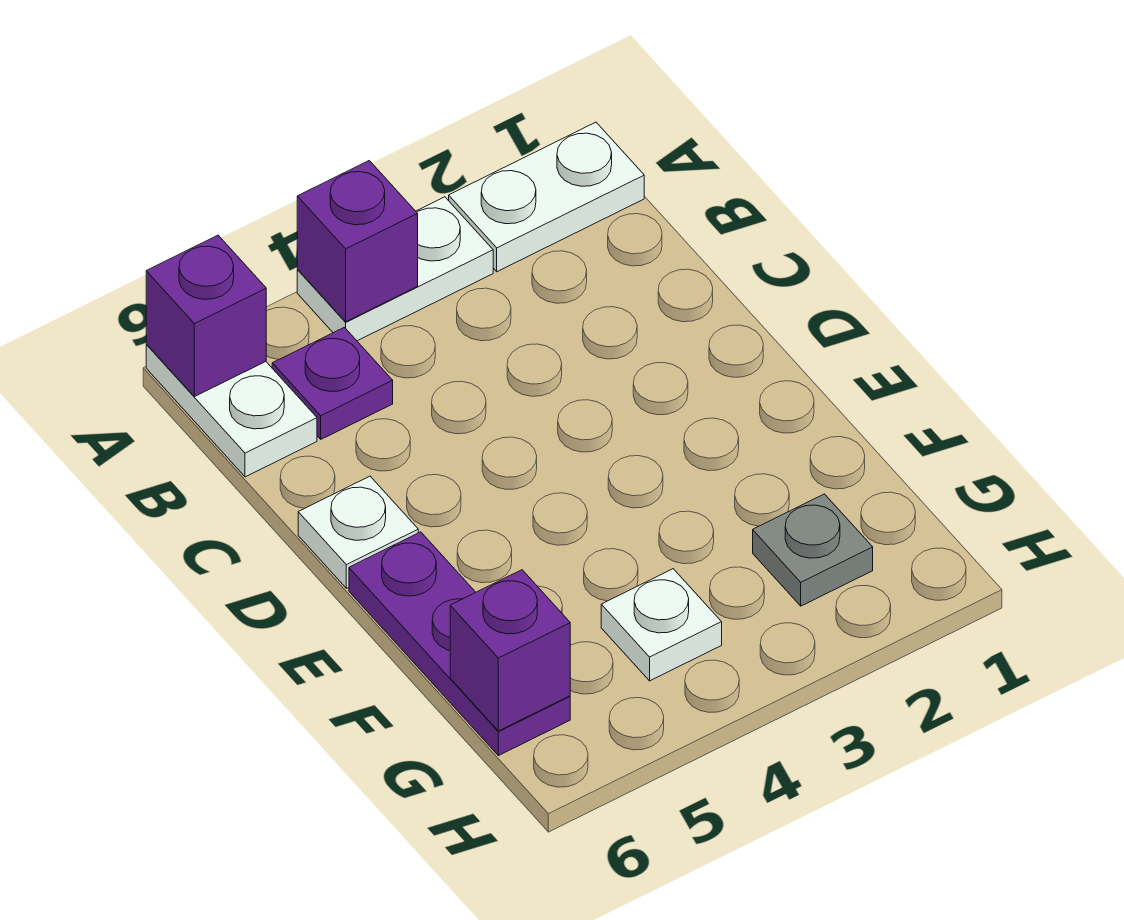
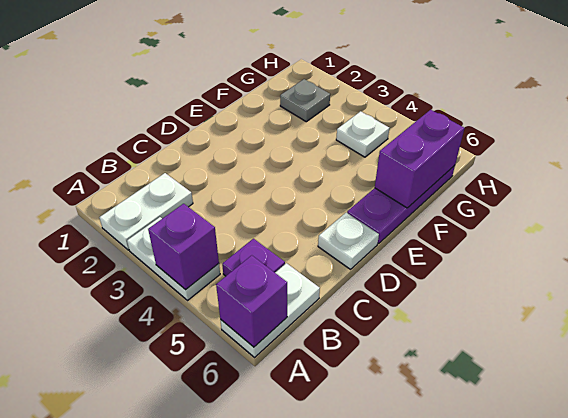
white 1x2 plate [449,122,644,272] -> white 1x2 plate turned to [99,173,193,250]
purple 1x1 brick [450,570,570,731] -> purple 1x2 brick [375,110,464,208]

